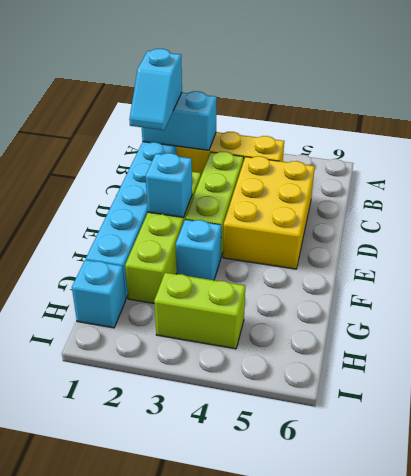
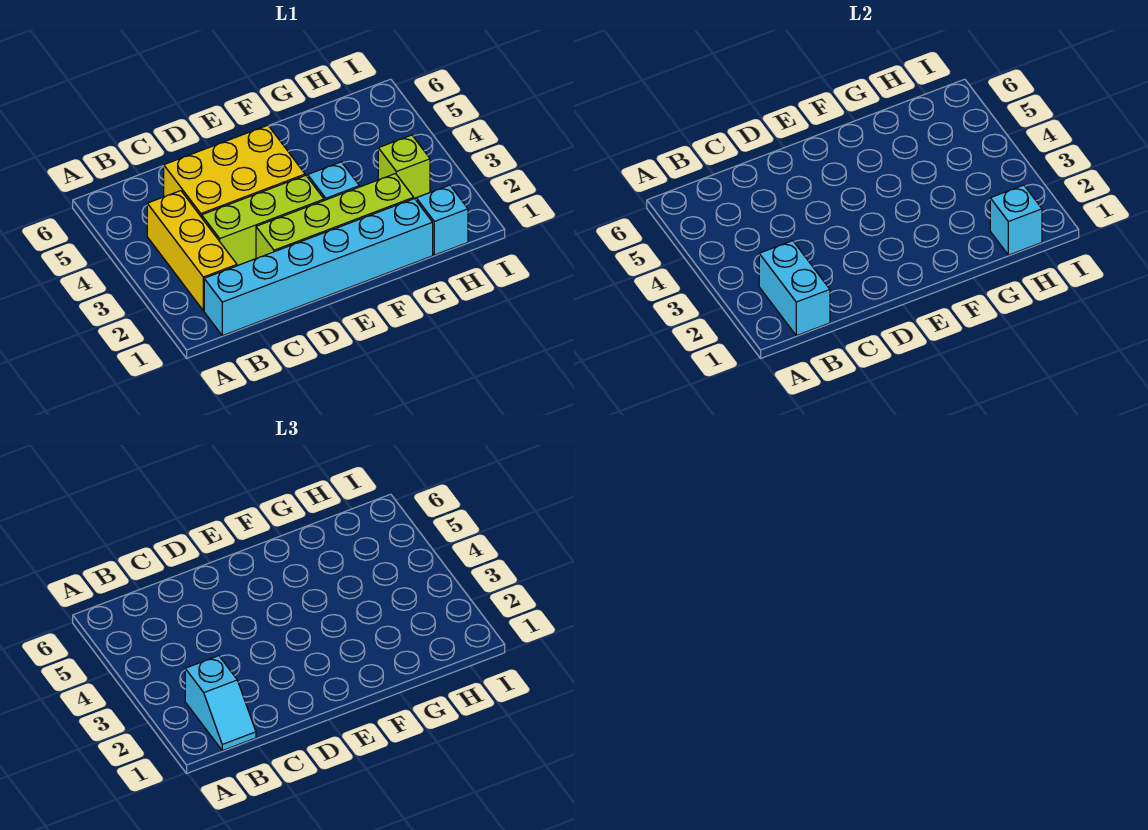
cyan 1x2 slope [129,49,182,130] -> cyan 1x2 slope turned to [185,656,256,751]
cyan 1x1 brick [146,153,192,217] -> cyan 1x1 brick moved to [990,185,1042,255]
lime 1x2 brick [154,273,245,349] -> lime 1x1 brick [378,135,430,198]

